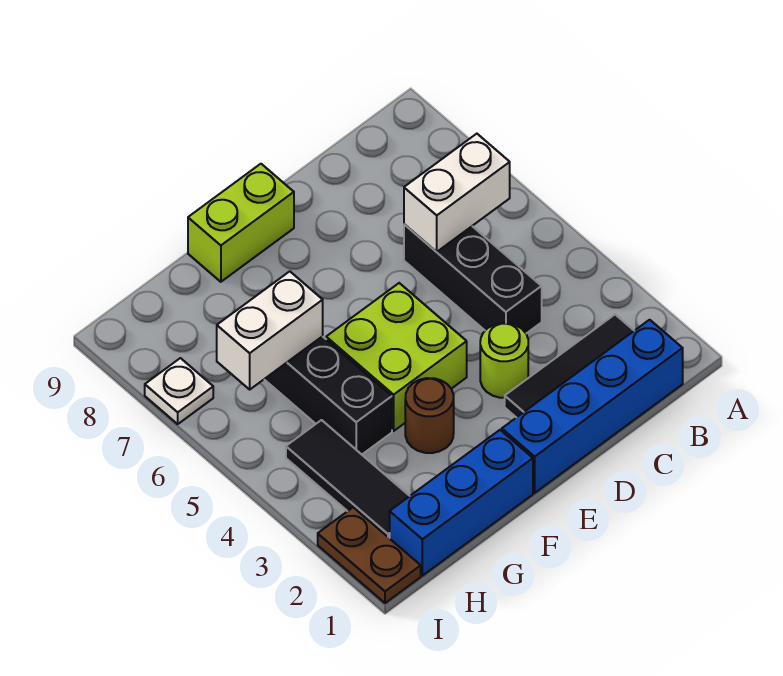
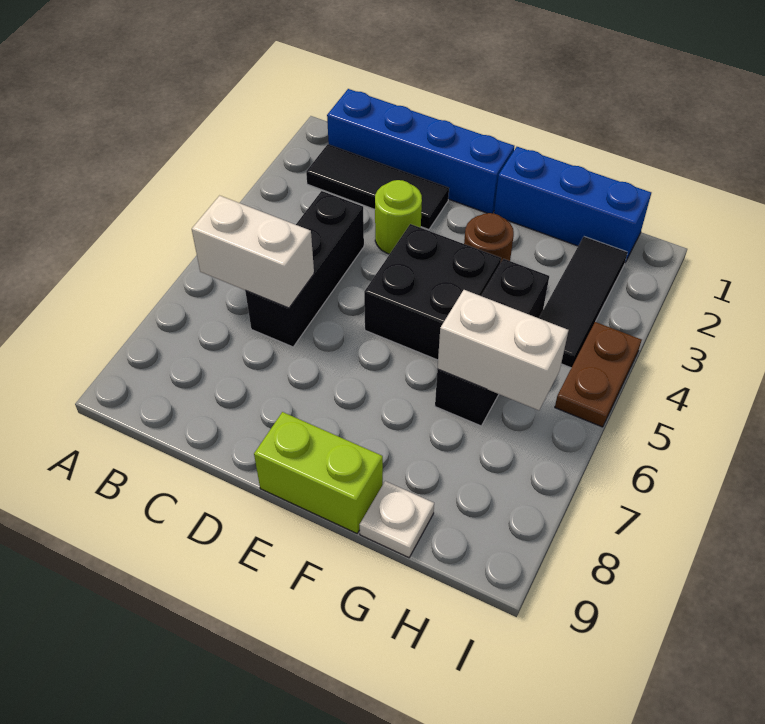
lime 2x2 brick [326,283,467,431] -> black 2x2 brick [364,224,501,360]
brown 1x2 plate [318,507,421,603] -> brown 1x2 plate moved to [555,322,642,427]
white 1x1 plate [145,358,213,424] -> white 1x1 plate moved to [360,481,434,558]

